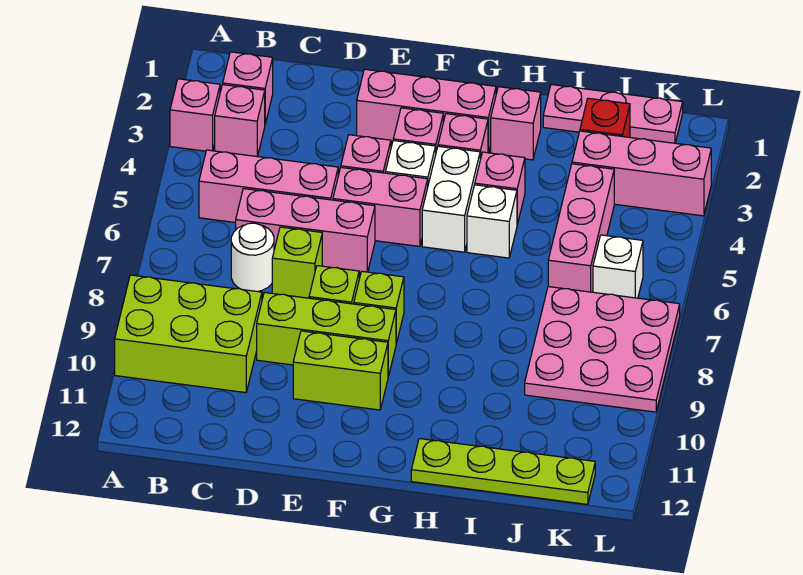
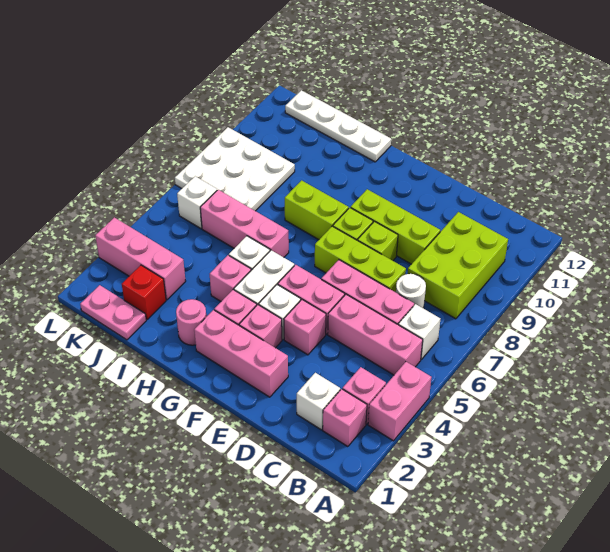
pink 1x1 brick [170,79,220,151] -> pink 1x2 brick [368,362,432,441]
lime 2x3 brick [115,275,262,393] -> lime 2x3 brick turned to [408,212,508,319]
none -> white 1x1 brick [398,304,440,359]
none -> white 1x1 brick [297,373,340,430]
lime 1x1 brick [272,227,322,298] -> lime 1x3 brick [315,226,406,292]
lime 1x2 brick [293,331,388,410] -> lime 1x2 brick moved to [285,180,349,240]
pink 1x1 brick [491,87,541,160] -> pink 1x1 round brick [176,299,206,345]
lime 1x4 plate [411,439,595,504] -> white 1x4 plate [285,90,391,162]
pink 1x3 plate [543,85,683,143] -> pink 1x2 plate [80,285,146,340]
pink 1x3 brick [548,164,614,292] -> pink 1x3 brick turned to [200,190,289,257]
pink 3x3 plate [525,287,680,412] -> white 3x3 plate [175,127,295,211]

